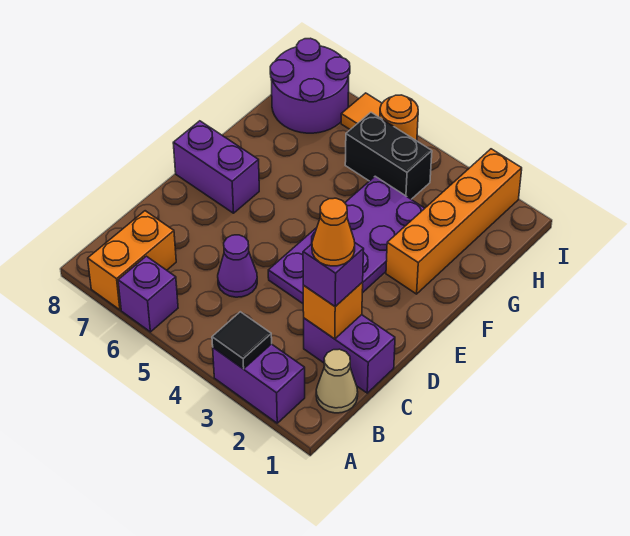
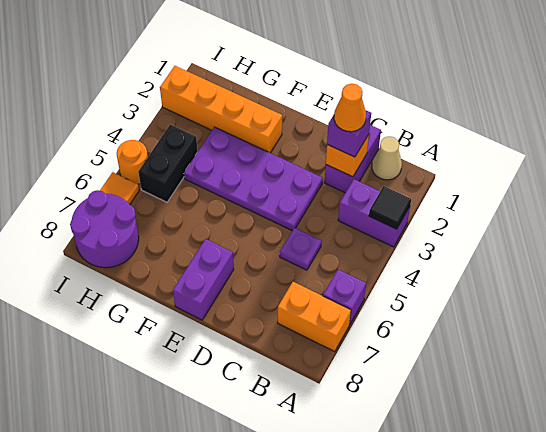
purple 1x2 brick [213,344,305,423] -> purple 1x2 brick turned to [338,179,410,247]
purple 1x1 cone [218,235,257,297] -> purple 1x1 plate [280,228,322,270]

